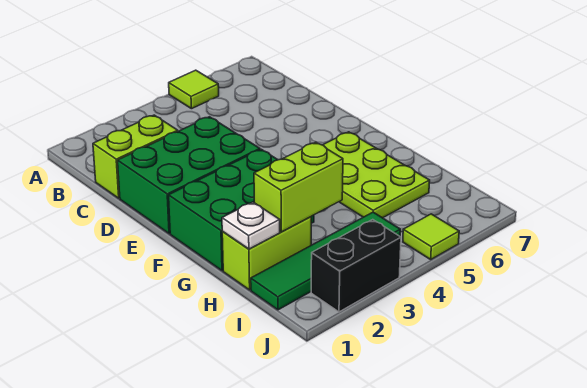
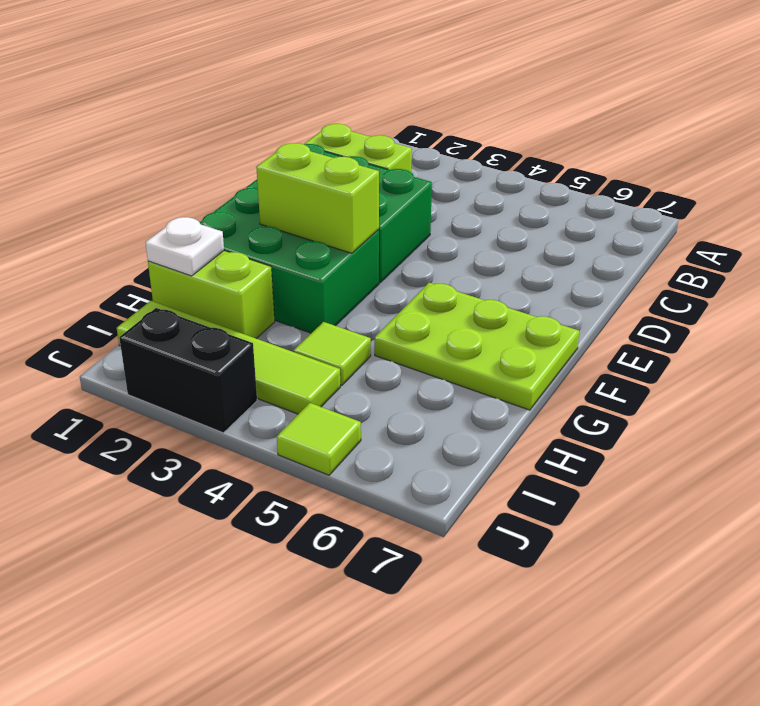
lime 1x1 tile [169,70,219,109] -> lime 1x1 tile moved to [294,322,371,386]
lime 2x3 plate [323,132,430,218] -> lime 2x3 plate turned to [375,283,579,410]
lime 1x2 brick [254,142,343,232] -> lime 1x2 brick moved to [256,143,379,253]
green 1x4 tile [251,212,400,310] -> lime 1x4 tile [117,301,340,414]

